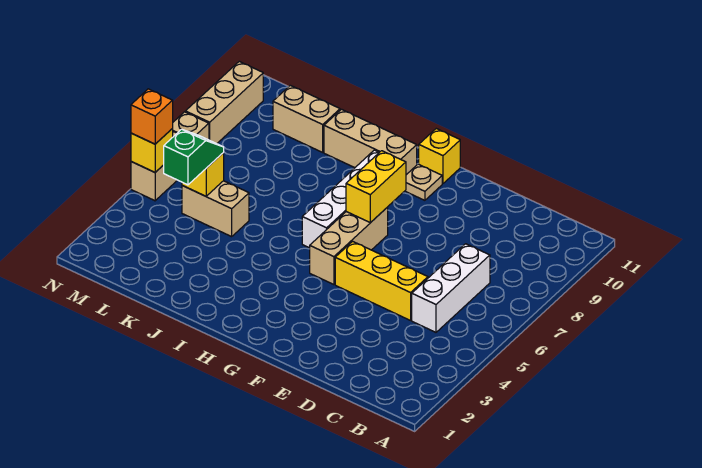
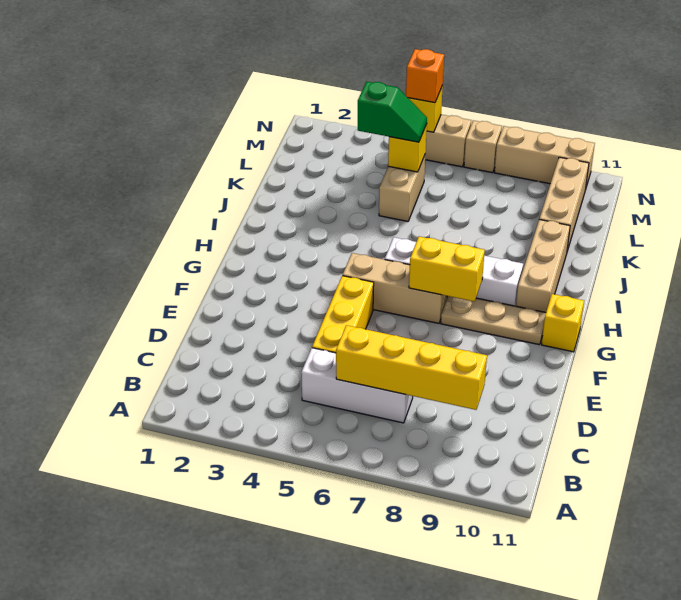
none -> yellow 1x4 brick [336,325,487,410]
tan 1x1 plate [405,164,442,200] -> tan 1x3 plate [441,296,546,345]
tan 1x2 brick [273,85,340,152] -> tan 1x3 brick [539,157,589,251]

